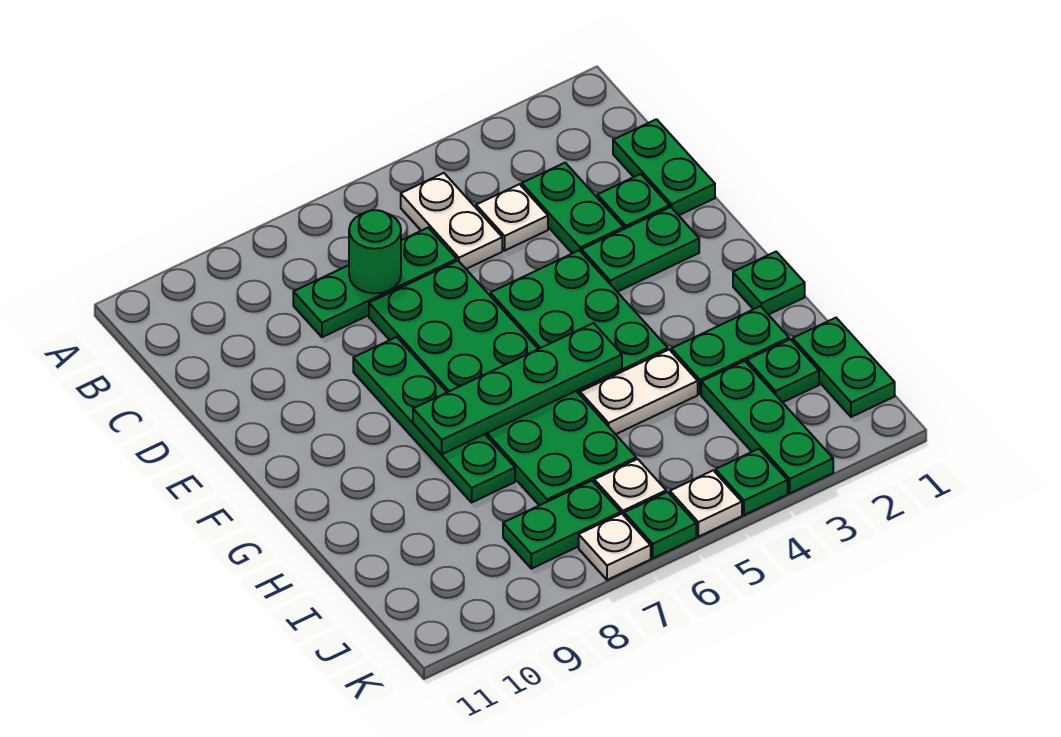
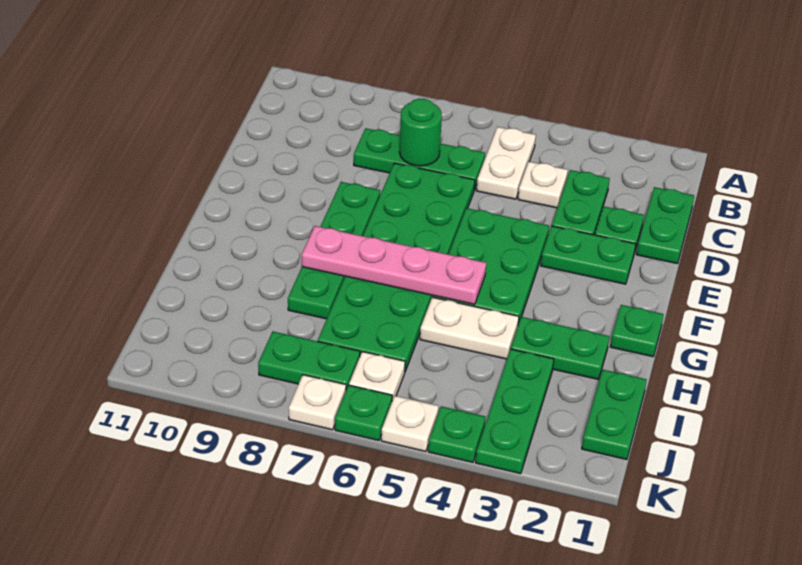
green 1x4 plate [413,323,622,454] -> pink 1x4 plate [302,226,486,305]
green 1x1 plate [747,339,819,402] -> none

